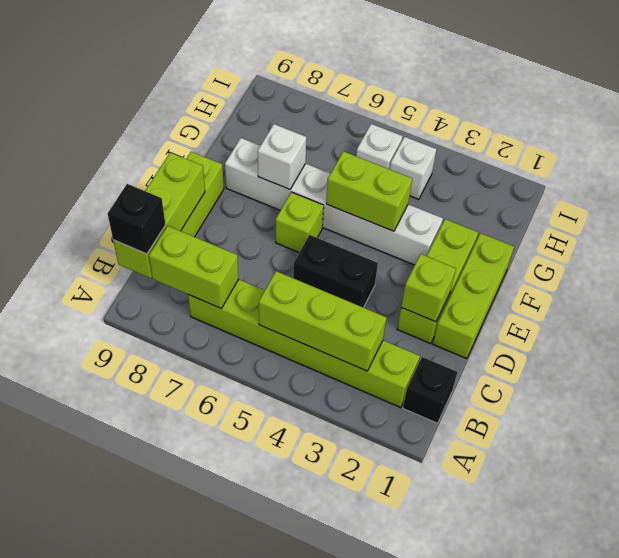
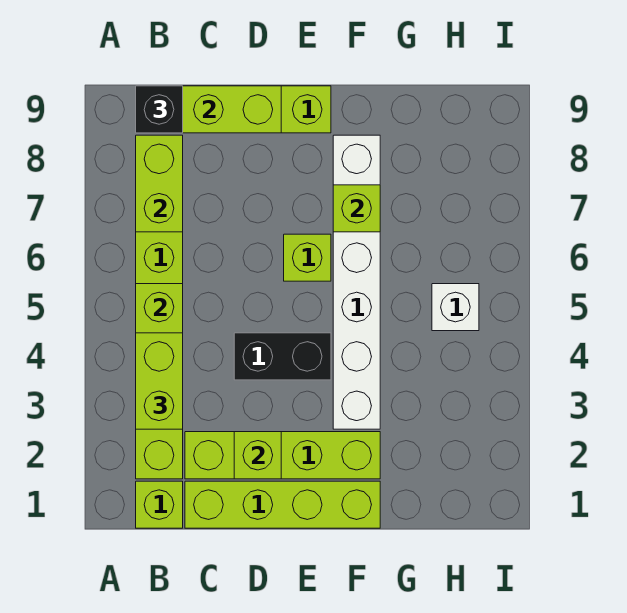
black 1x1 brick [403,357,457,423] -> lime 1x1 brick [136,481,183,528]
lime 1x3 brick [433,233,514,359] -> lime 1x4 brick [185,481,380,528]
lime 1x3 brick [397,219,478,344] -> lime 1x4 brick [185,432,380,479]
black 1x2 brick [293,235,378,308] -> black 1x2 brick turned to [234,333,331,380]
lime 1x2 brick [326,151,412,231] -> lime 1x2 brick moved to [136,333,183,429]
white 1x1 brick [258,124,306,189] -> lime 1x1 brick [333,185,380,232]
white 1x1 brick [390,137,436,199] -> none

